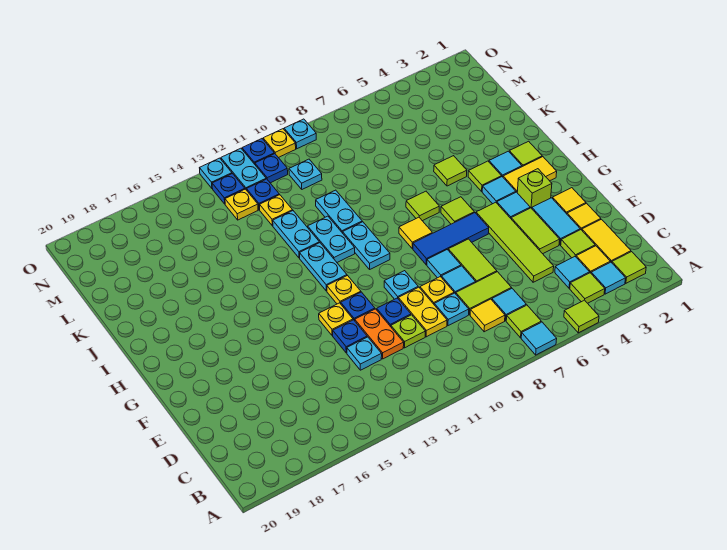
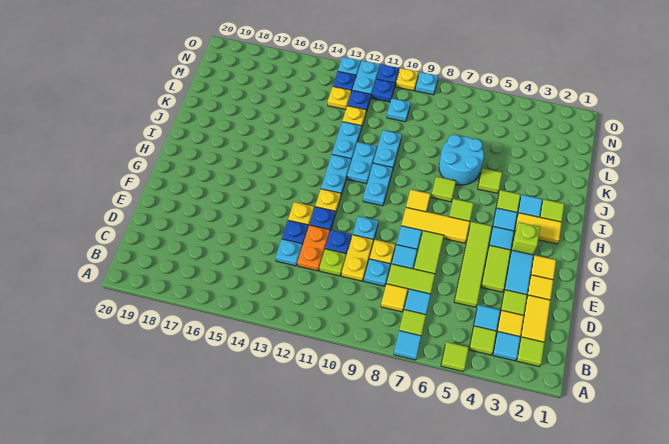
blue 1x3 tile [413,213,489,265] -> yellow 1x3 tile [401,207,470,243]
none -> cyan 2x2 round brick [439,135,484,185]

